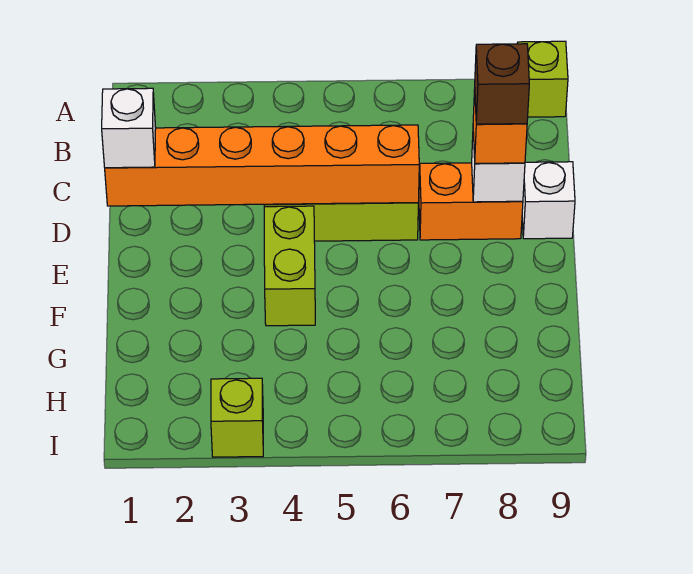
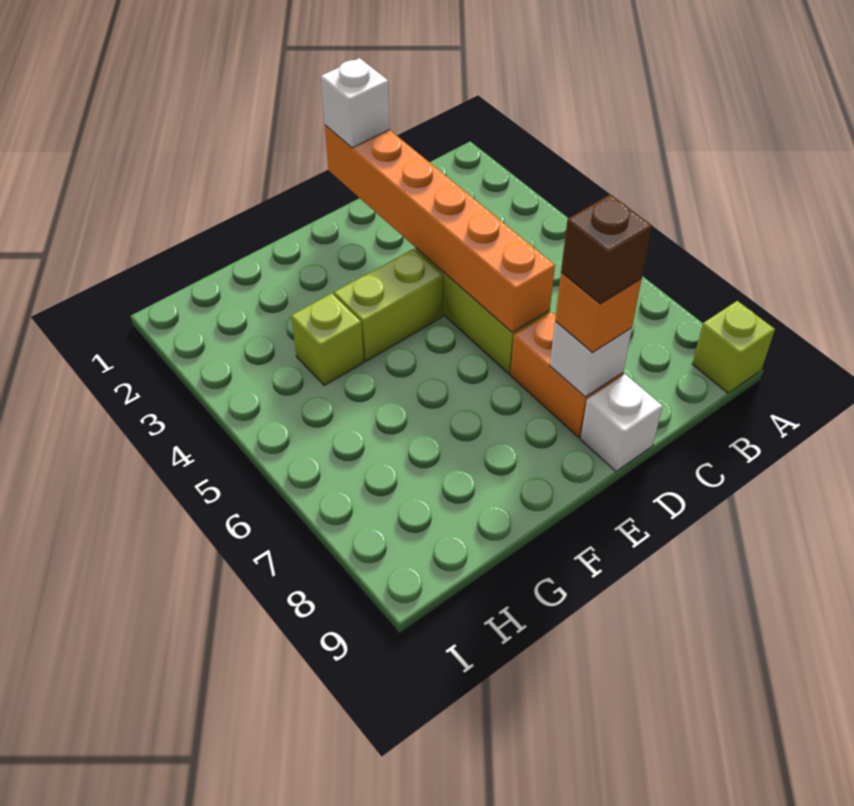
lime 1x1 brick [211,378,263,457] -> lime 1x1 brick moved to [291,294,364,385]

